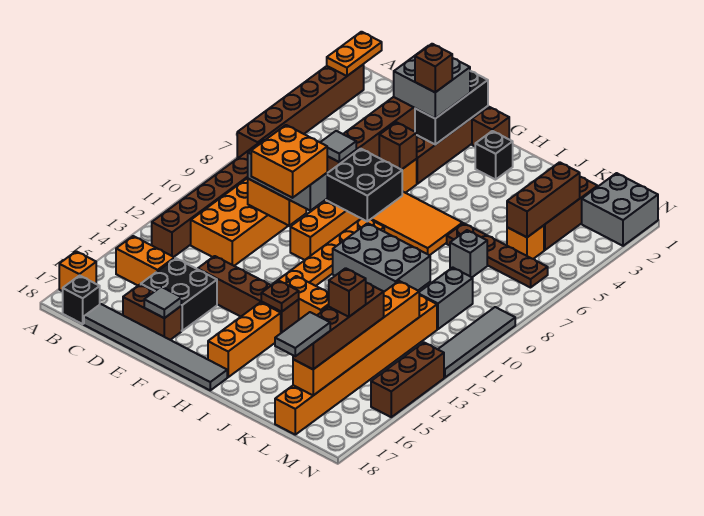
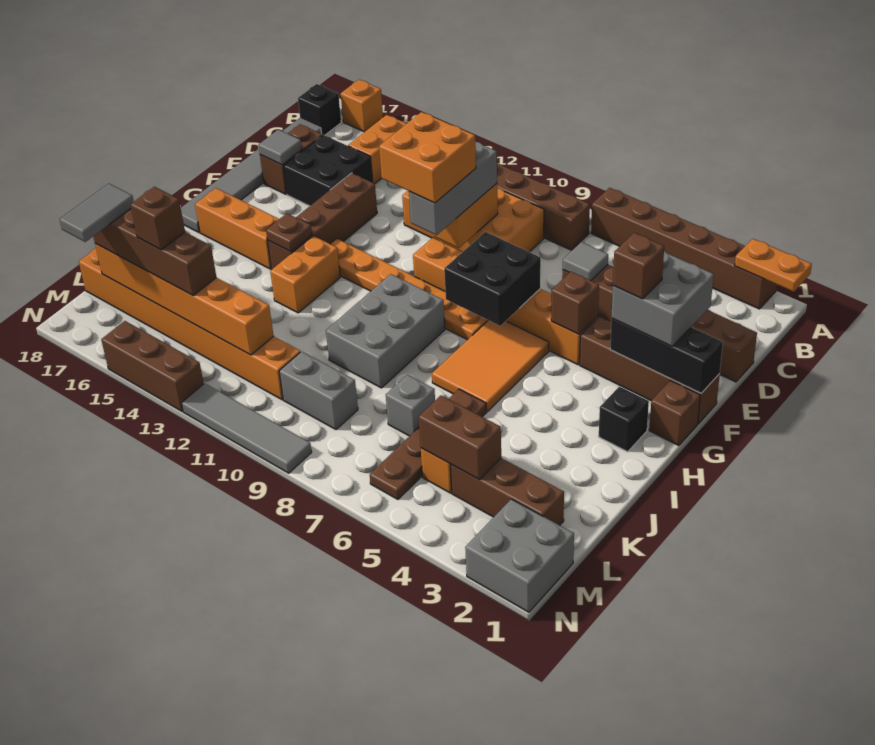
brown 1x3 brick [507,162,580,237] -> brown 1x2 brick [419,396,501,480]
grey 1x2 tile [275,312,330,356] -> grey 1x2 tile turned to [59,184,134,242]

